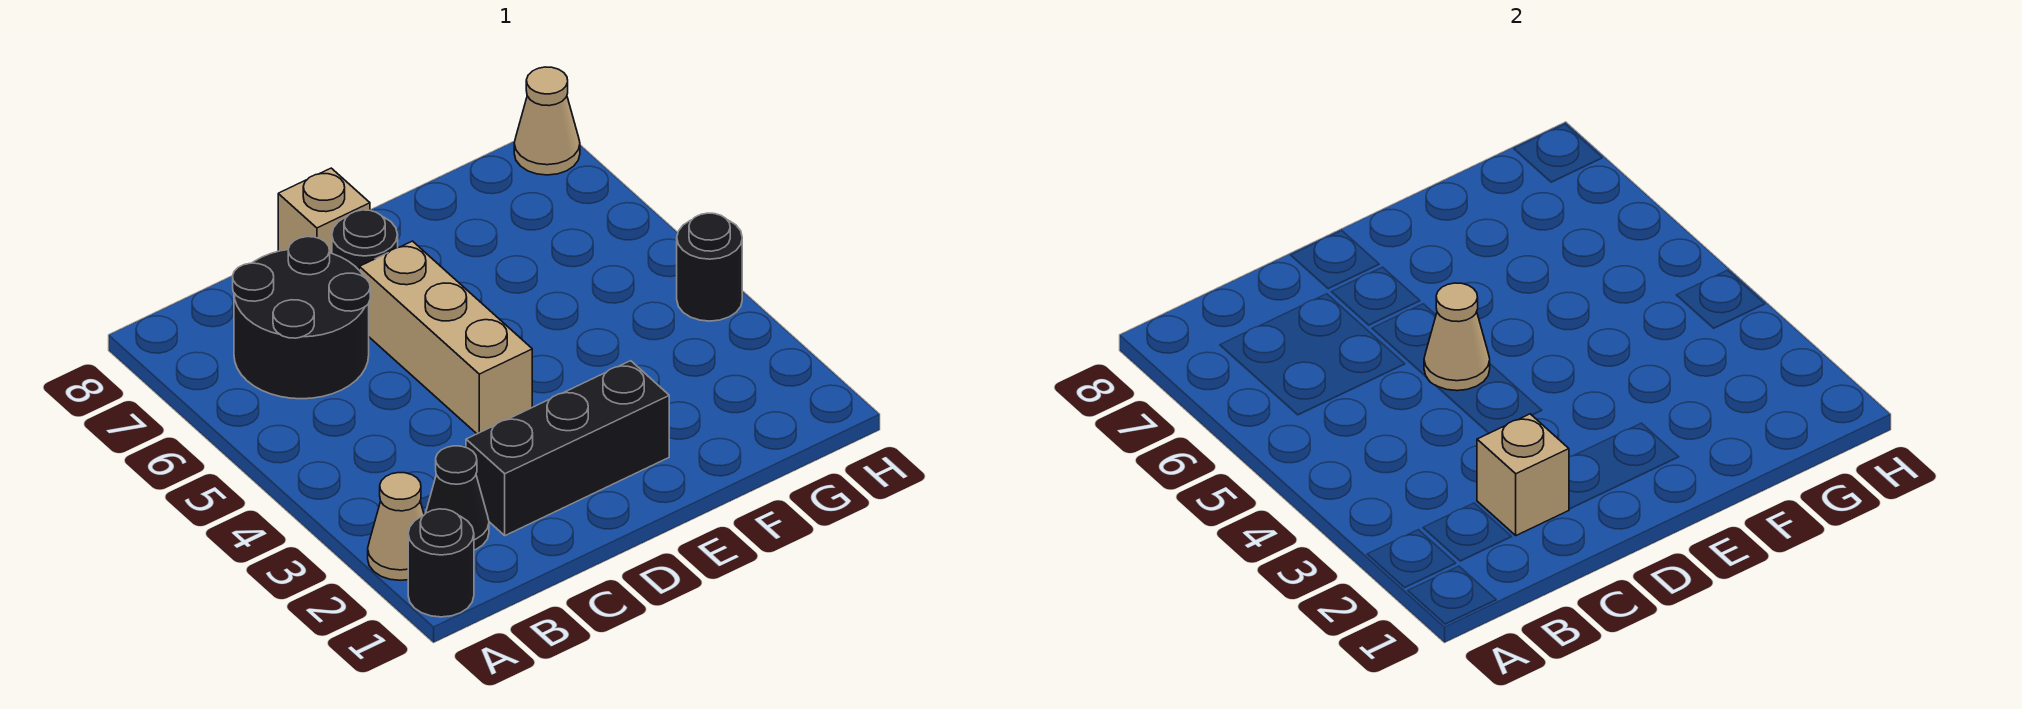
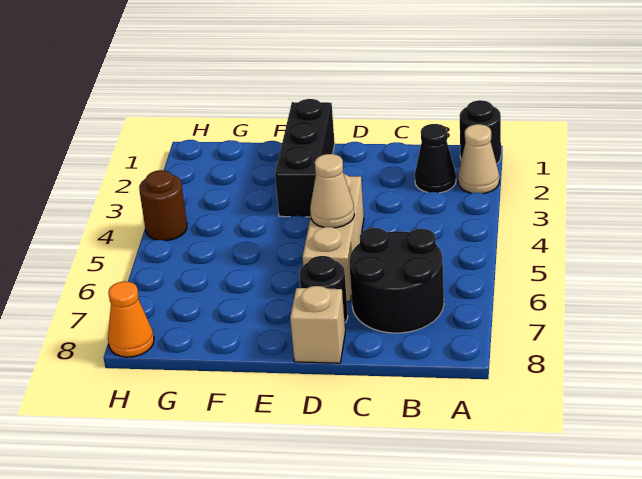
black 1x3 brick [466,361,669,535] -> black 1x3 brick turned to [275,99,335,217]
tan 1x1 brick [1477,414,1569,535] -> none
black 1x1 round brick [677,213,742,321] -> brown 1x1 round brick [139,170,187,241]
tan 1x1 cone [514,67,580,175] -> orange 1x1 cone [108,281,154,357]

